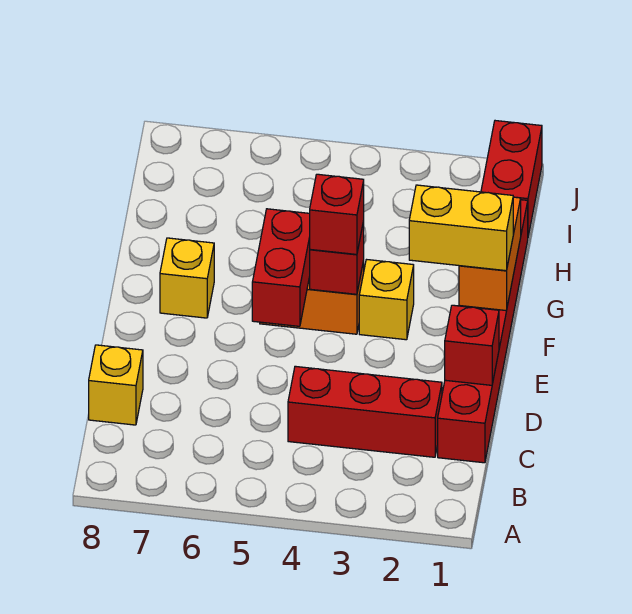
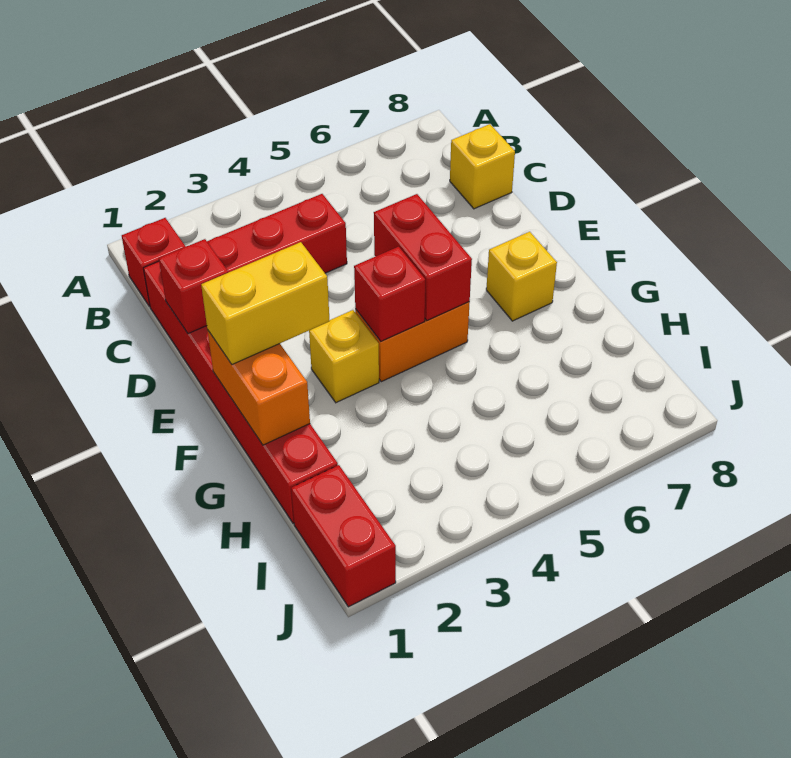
red 1x1 brick [310,174,364,254] -> red 1x1 brick moved to [122,218,185,306]

